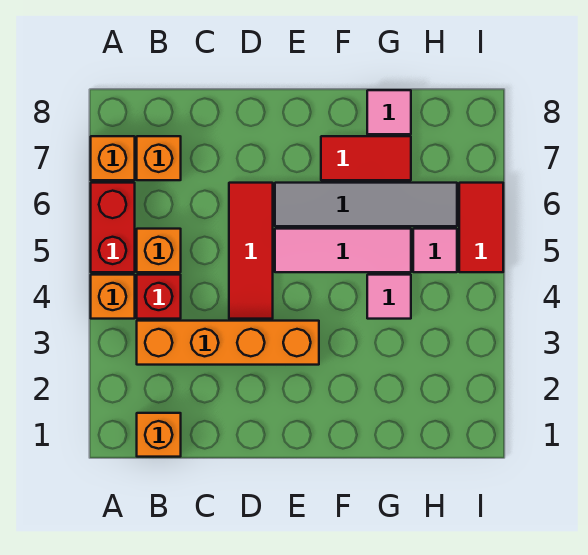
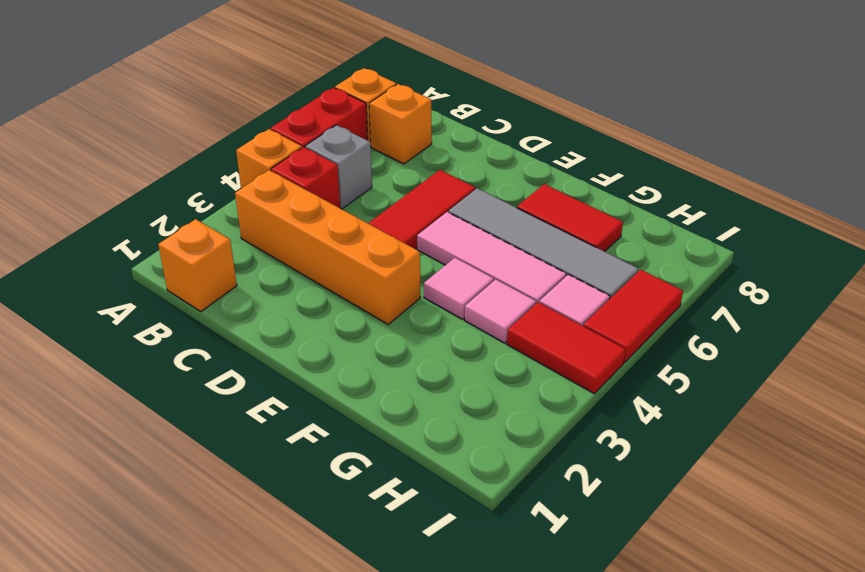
orange 1x1 brick [137,229,181,272] -> grey 1x1 brick [305,125,372,209]
pink 1x1 tile [367,90,411,134] -> pink 1x1 tile moved to [424,258,494,319]
none -> red 1x2 tile [507,302,626,393]

